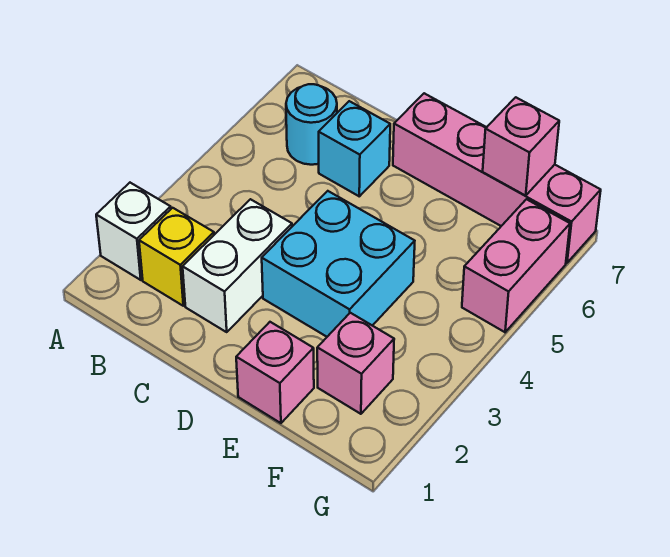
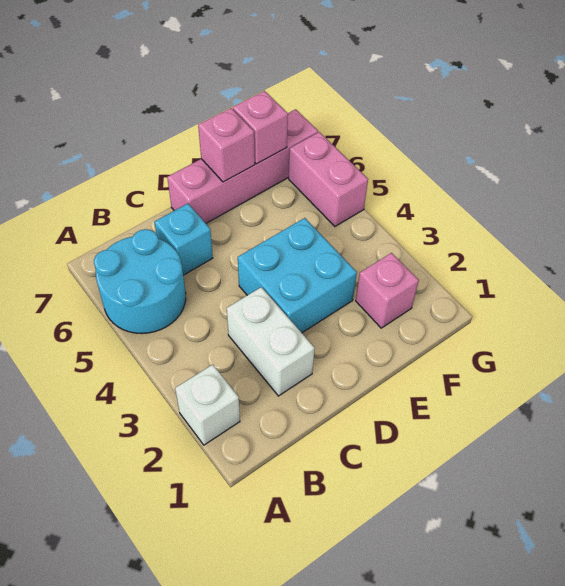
yellow 1x1 brick [139,208,214,306] -> none
cyan 1x1 round brick [286,84,337,165] -> cyan 2x2 round brick [94,229,186,334]
pink 1x1 brick [236,322,314,423] -> pink 1x1 brick moved to [198,108,255,182]

